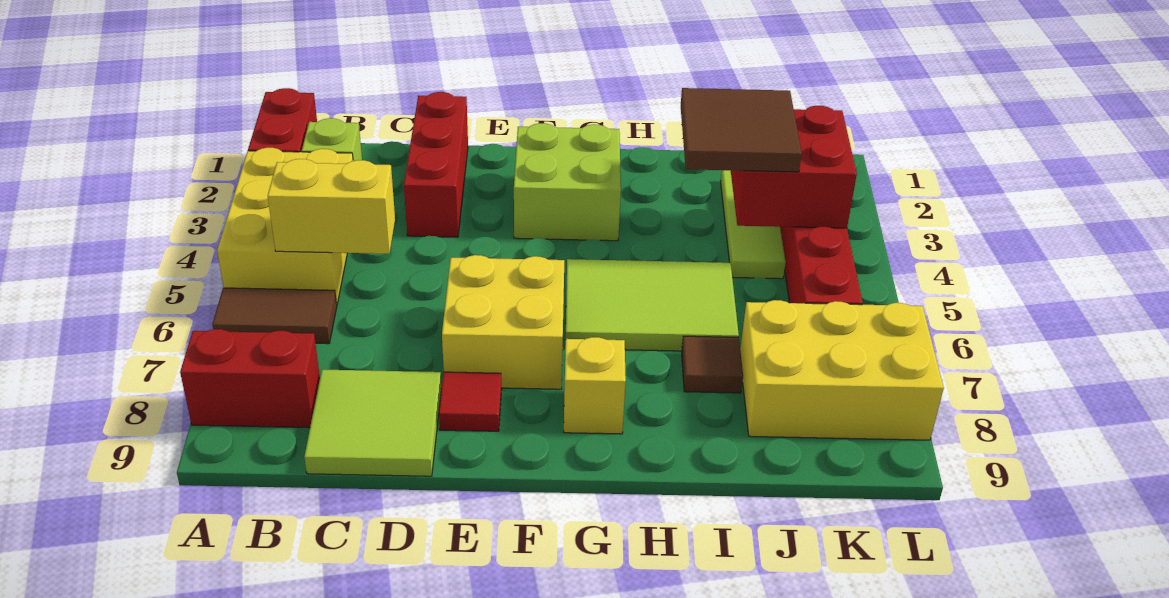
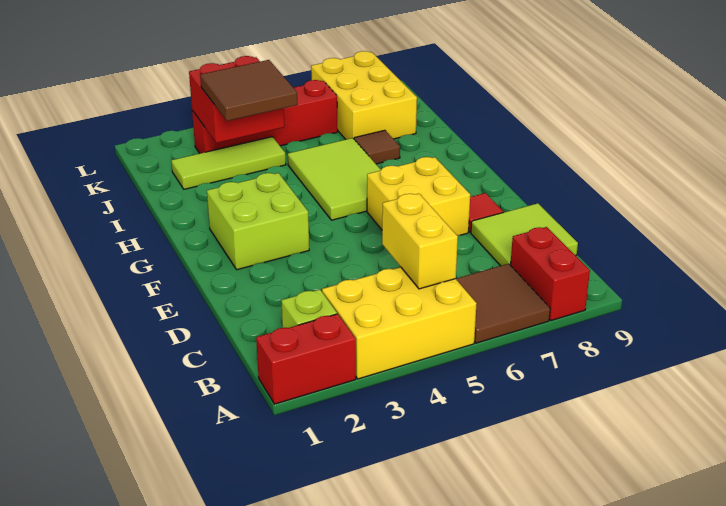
brown 1x2 tile [212,288,337,344] -> brown 2x2 tile [456,264,550,343]
red 1x3 brick [404,92,468,237] -> none
yellow 1x1 brick [564,337,626,434] -> none

